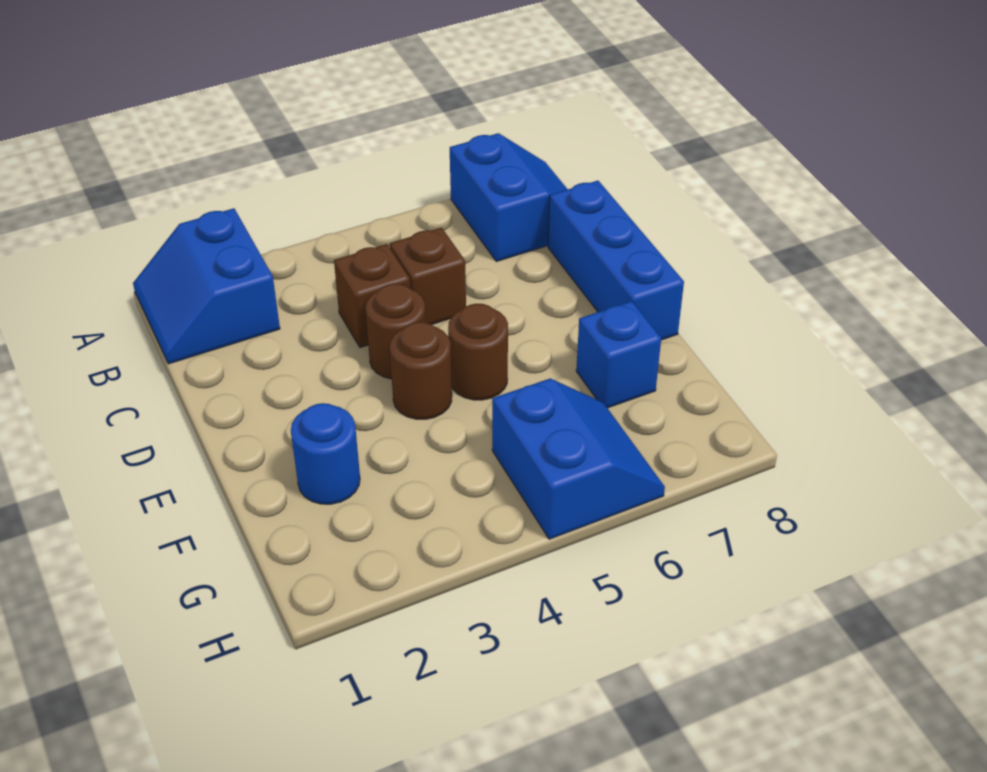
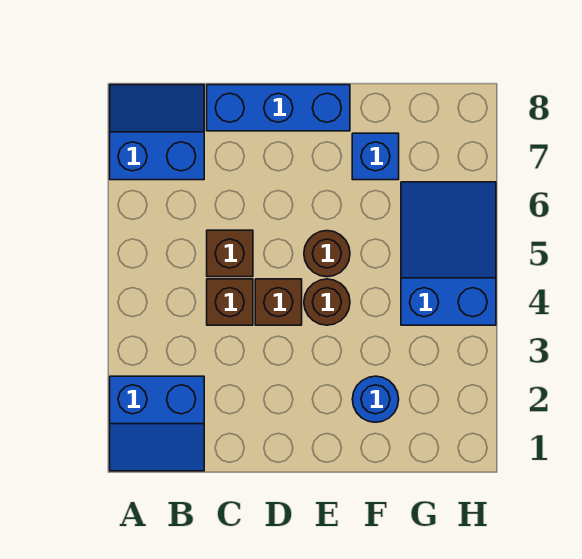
brown 1x1 round brick [365,284,426,379] -> brown 1x1 brick [255,279,302,325]
blue 2x2 slope [492,379,665,539] -> blue 2x3 slope [401,182,496,325]

